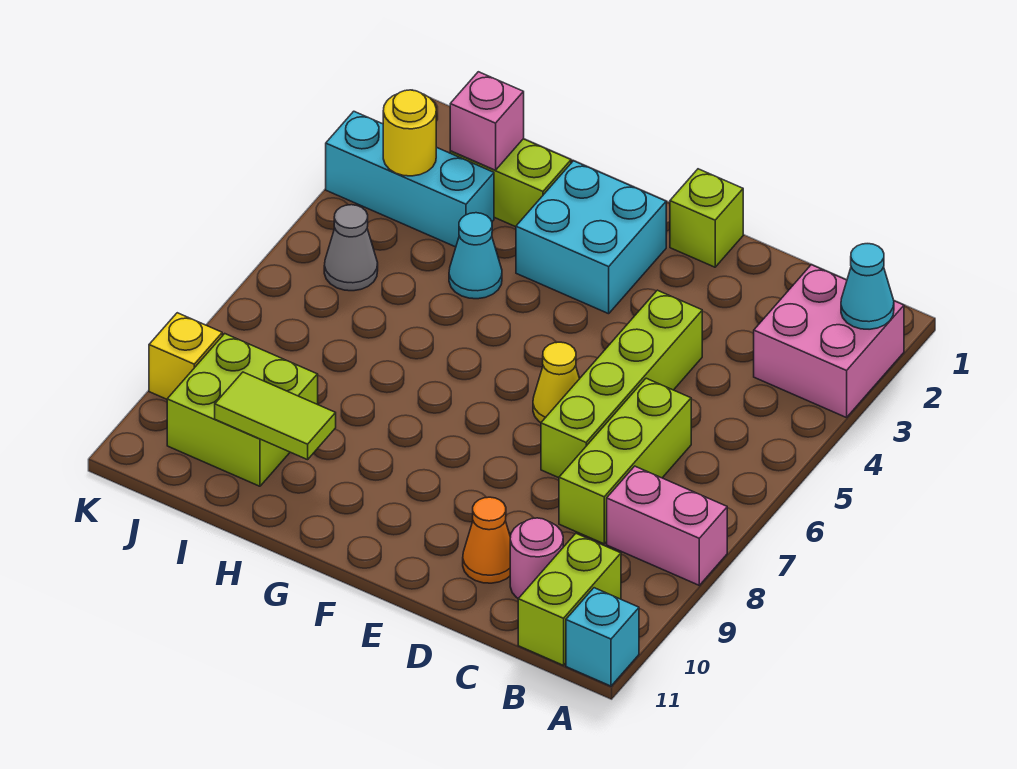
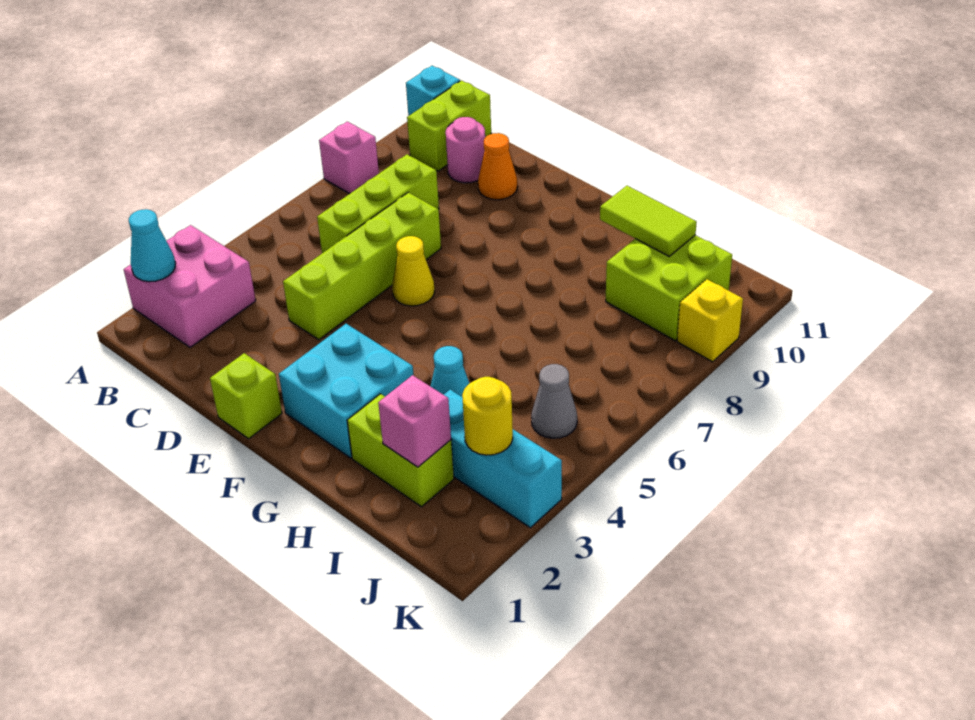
pink 1x2 brick [607,466,727,585] -> pink 1x1 brick [319,122,379,194]

